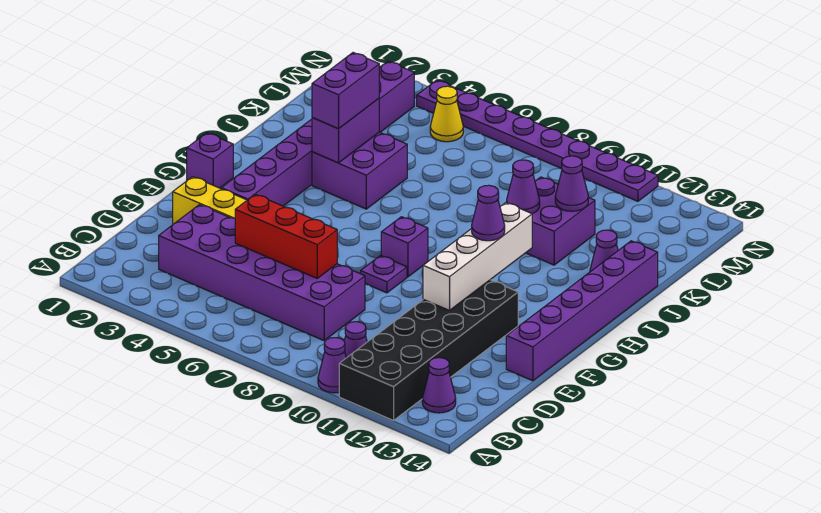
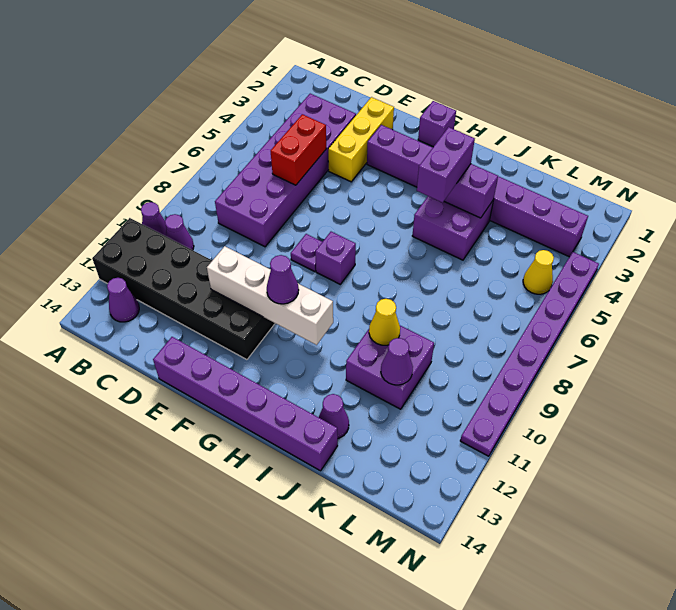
red 1x3 brick [235,194,337,278] -> red 1x2 brick [271,114,326,185]
purple 1x2 brick [312,53,379,129] -> purple 1x2 brick turned to [417,127,475,202]
purple 1x1 cone [507,160,540,214] -> yellow 1x1 cone [369,299,400,345]

